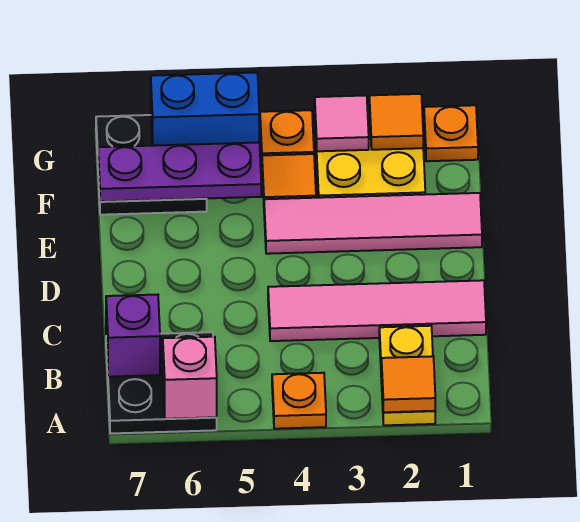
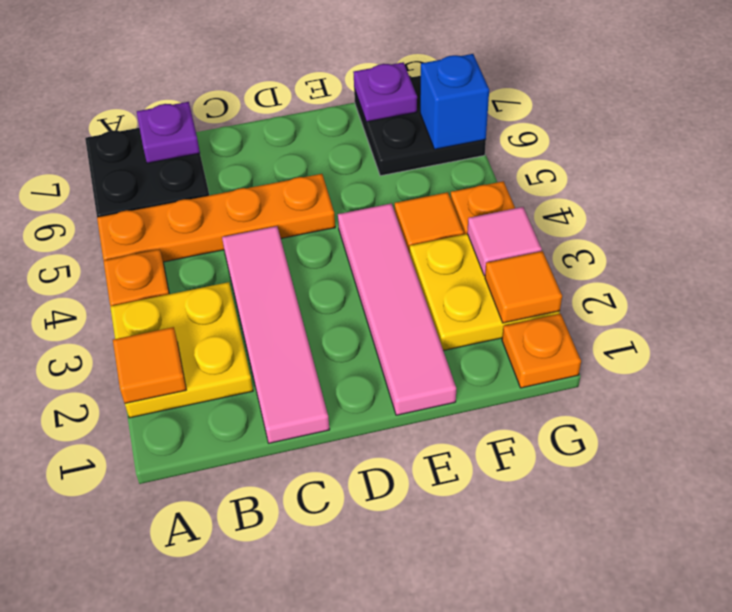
yellow 1x2 plate [379,326,435,425] -> yellow 2x2 plate [110,282,253,418]
none -> orange 1x4 plate [97,174,335,262]
pink 1x1 brick [163,337,217,419] -> none
purple 1x1 brick [106,295,160,377] -> purple 1x1 plate [137,102,200,163]
purple 1x3 plate [98,142,261,202] -> purple 1x1 plate [353,62,417,122]
blue 1x2 brick [151,72,259,146] -> blue 1x1 brick [420,54,489,149]

